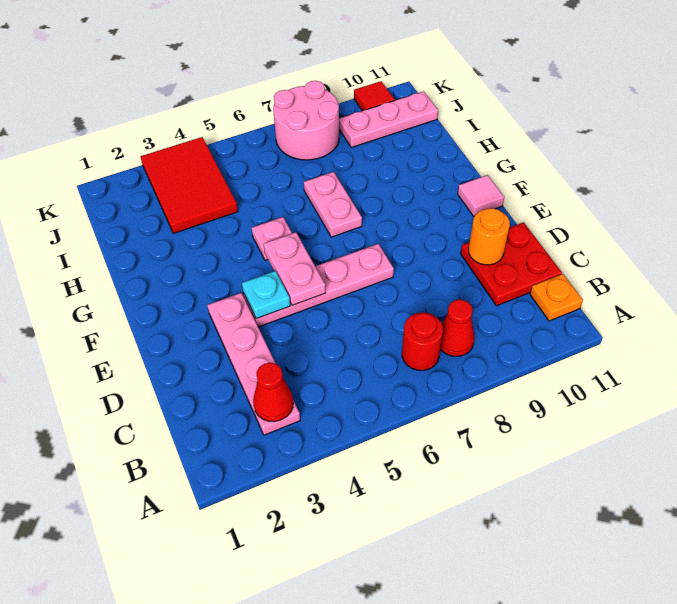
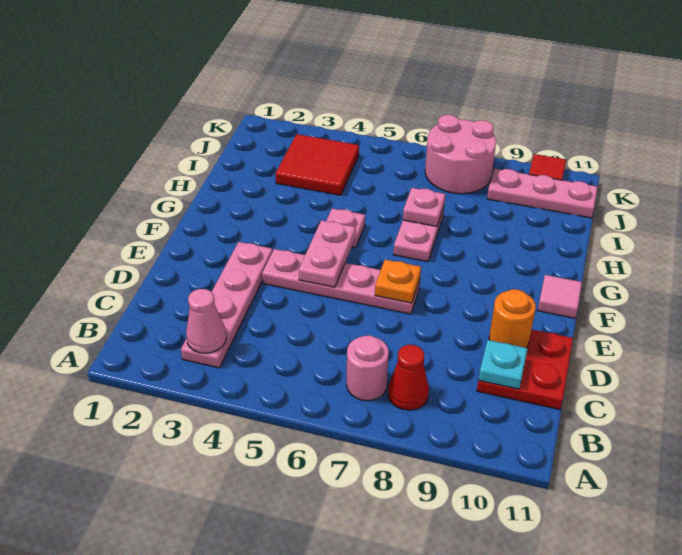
red 1x1 cone [253,363,293,422] -> pink 1x1 cone [186,289,227,353]
red 1x1 round brick [402,313,443,370] -> pink 1x1 round brick [347,336,389,401]
orange 1x1 plate [530,274,583,321] -> orange 1x1 plate moved to [375,260,421,303]
cyan 1x1 plate [242,271,290,319] -> cyan 1x1 plate moved to [478,340,528,389]
none -> pink 1x1 plate [403,188,445,226]
red 2x3 tile [140,137,238,233] -> red 2x2 tile [276,134,359,195]

